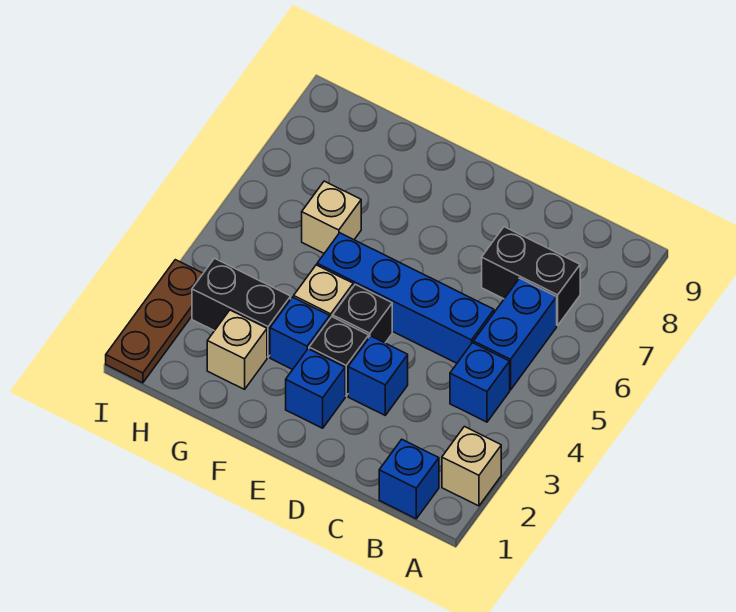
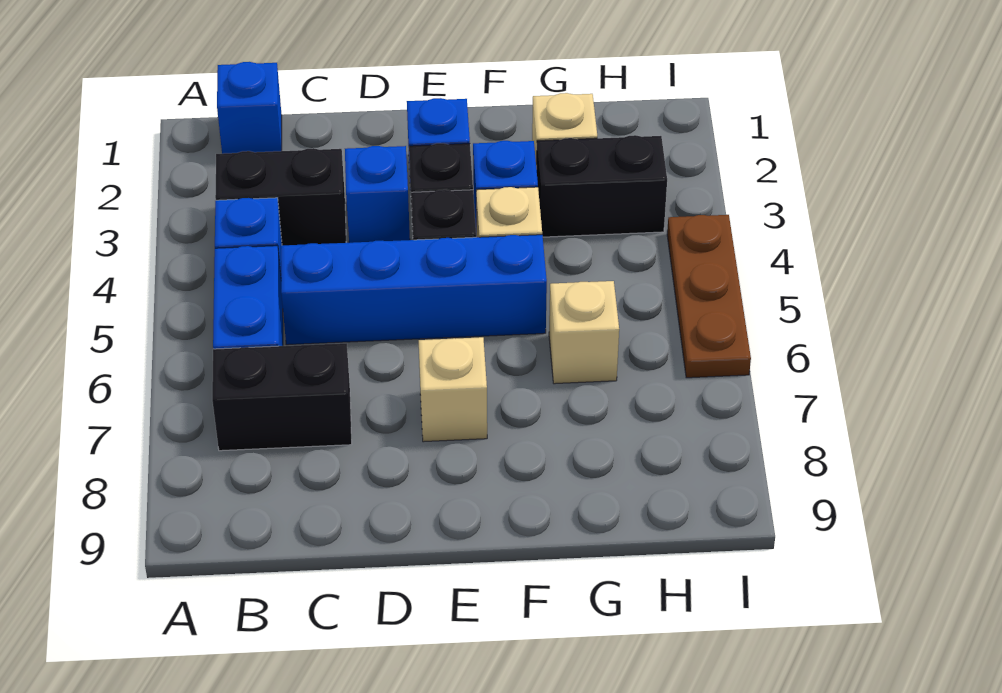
tan 1x1 brick [442,427,501,506] -> tan 1x1 brick moved to [419,337,487,442]
none -> black 1x2 brick [215,148,346,245]
brown 1x3 plate [106,260,203,383] -> brown 1x3 plate moved to [667,215,751,378]

